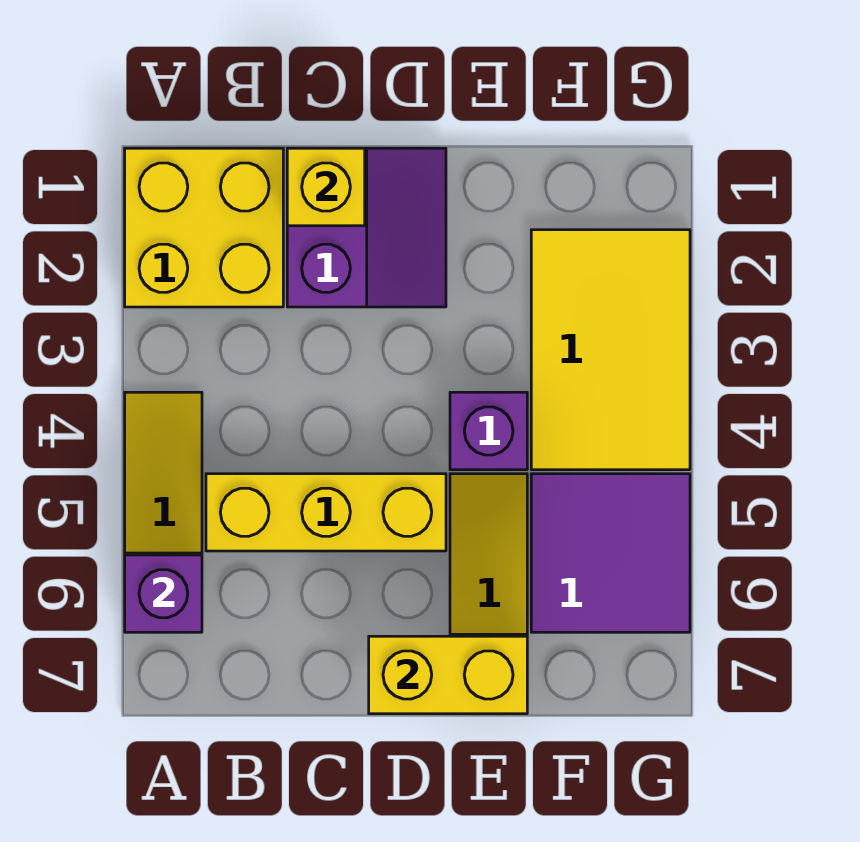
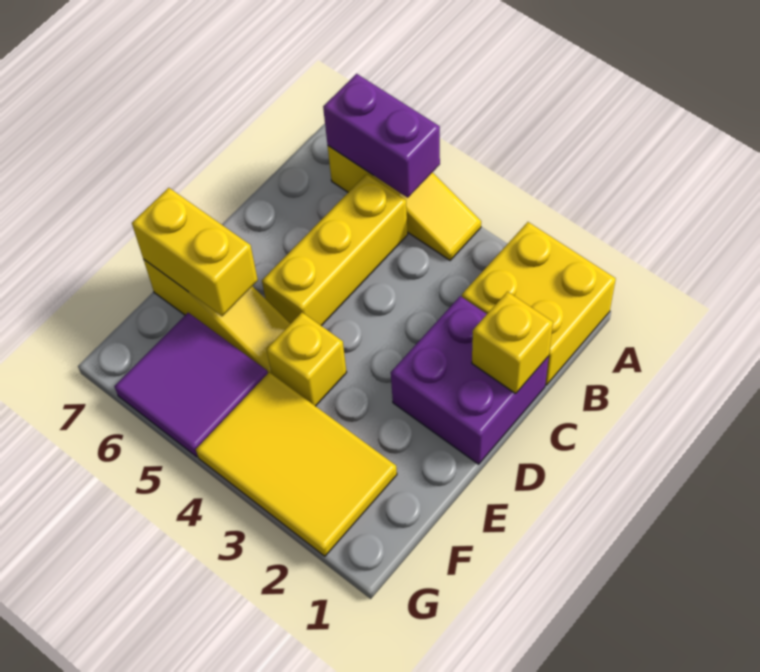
purple 1x1 brick [125,555,202,632] -> purple 1x2 brick [323,74,440,198]
purple 2x2 slope [287,148,446,307] -> purple 2x2 brick [391,296,549,464]
yellow 1x2 brick [369,636,527,714] -> yellow 1x2 brick turned to [132,188,258,316]
purple 1x1 brick [450,392,527,470] -> yellow 1x1 brick [267,313,347,406]

